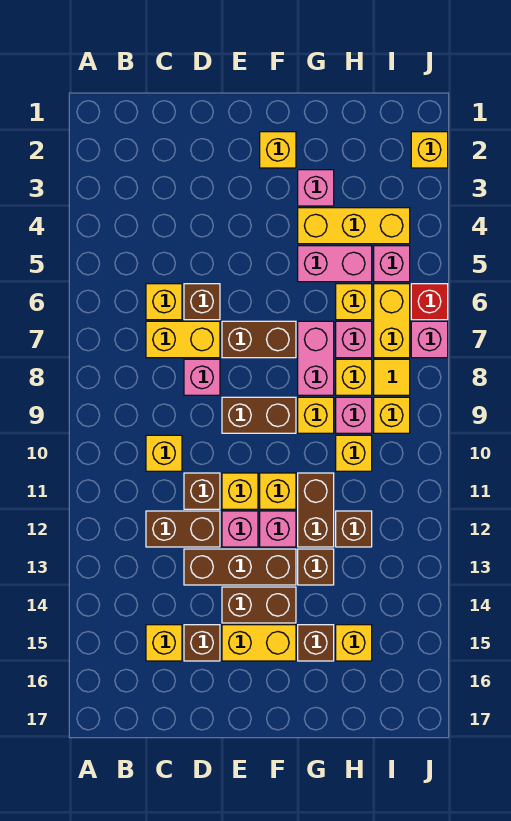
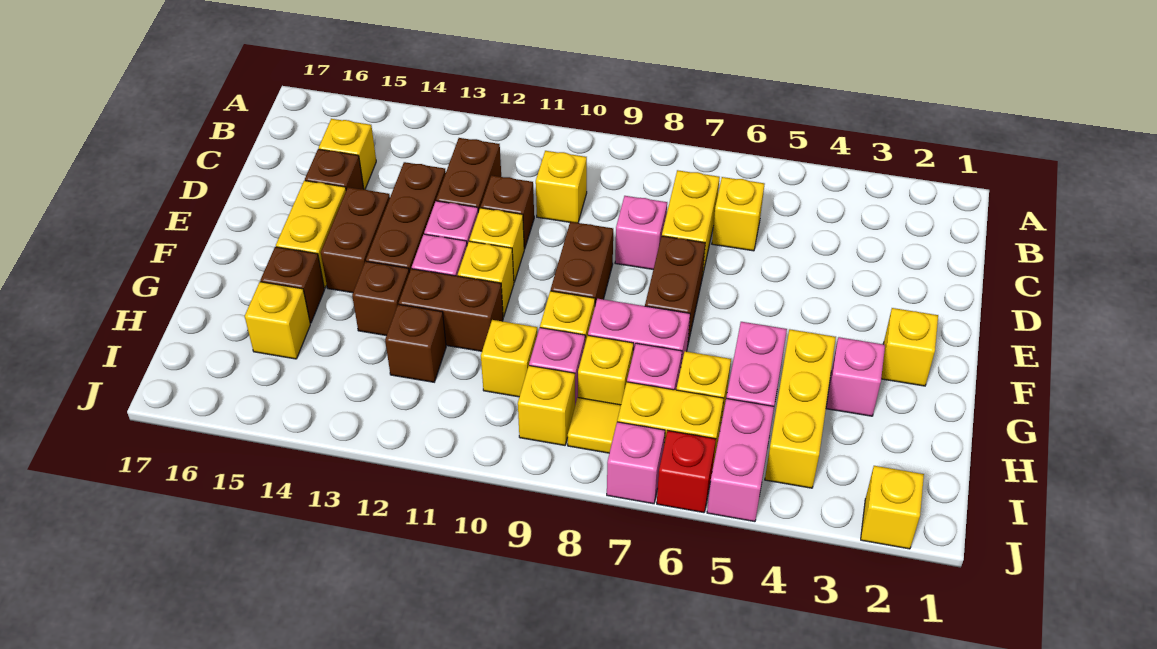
brown 1x1 brick [184,284,220,320] -> none
pink 1x1 brick [374,246,410,282] -> pink 1x2 brick [707,398,774,522]

